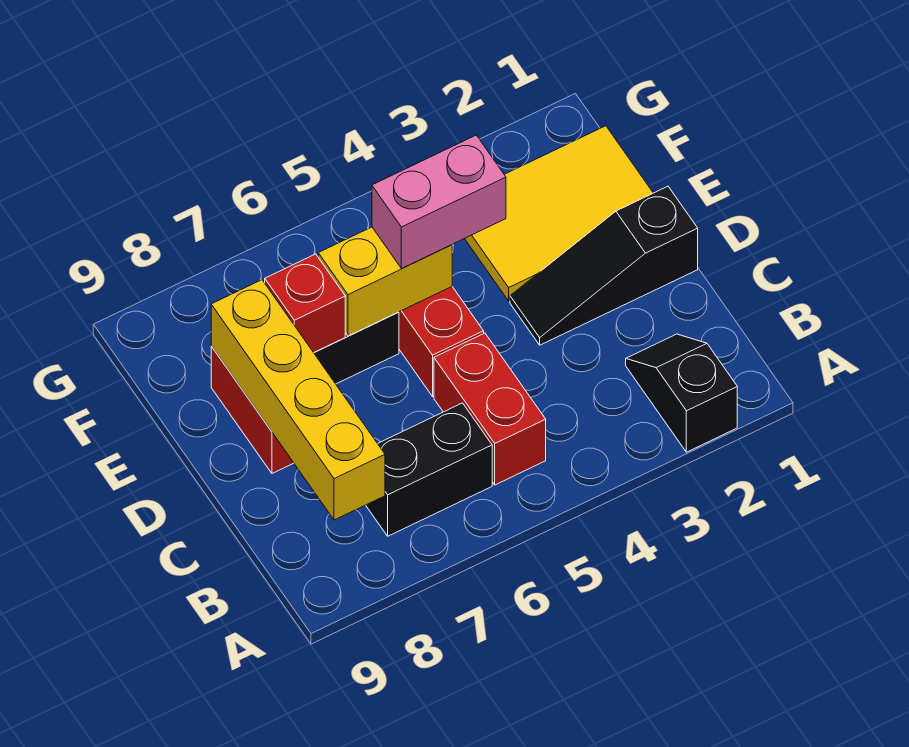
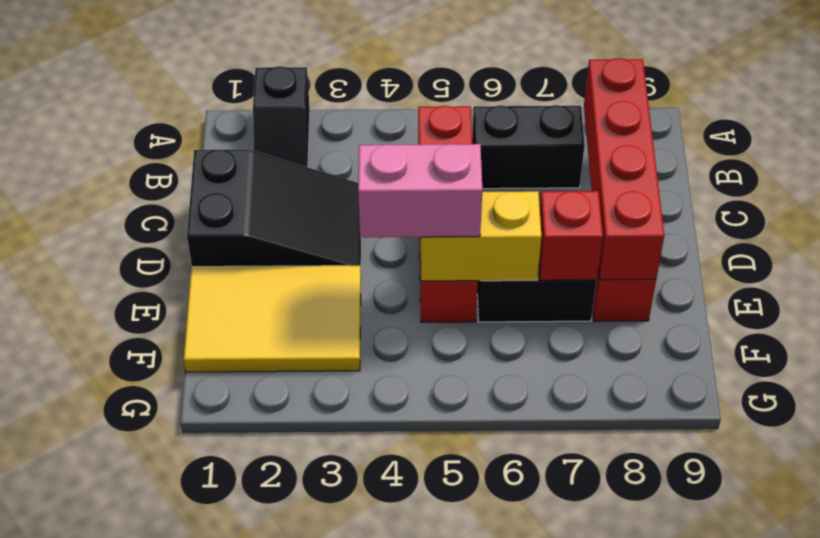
yellow 1x4 brick [211,280,385,520] -> red 1x4 brick [584,58,664,280]
black 1x3 slope [510,186,698,345] -> black 2x3 slope [187,149,361,272]

